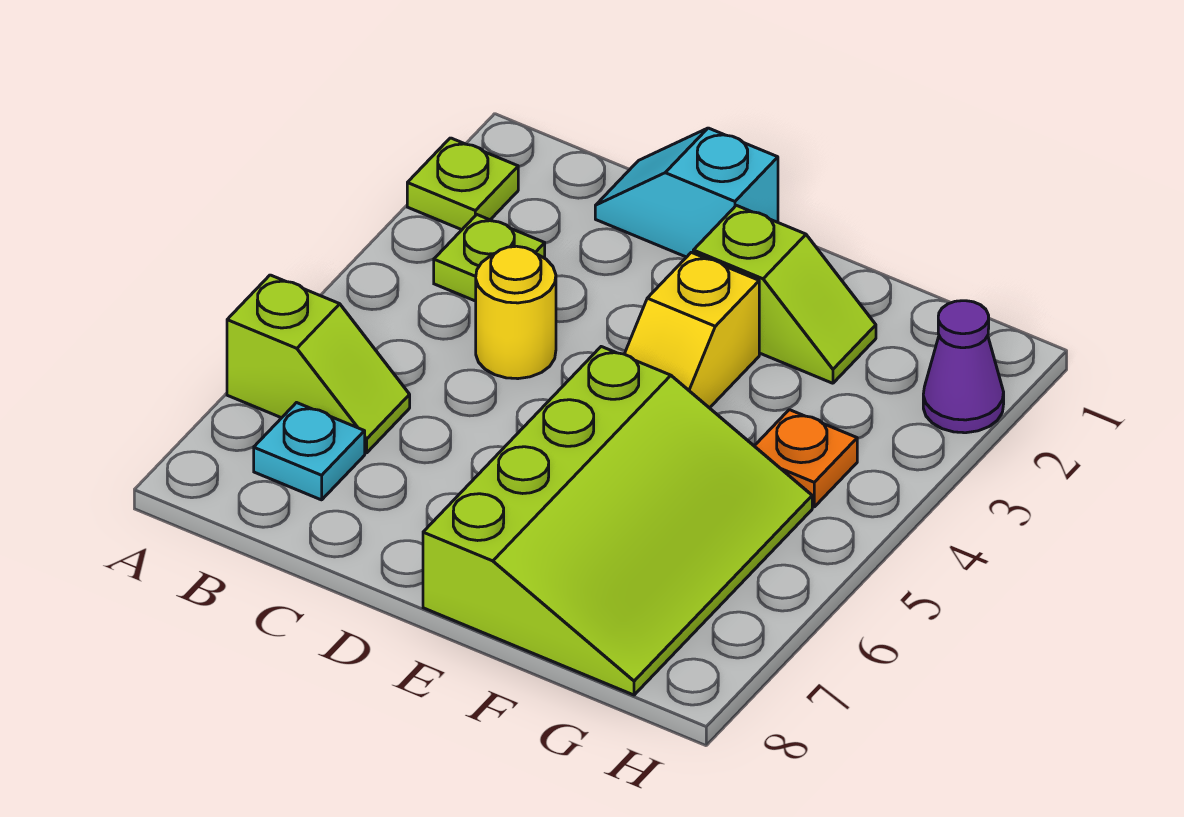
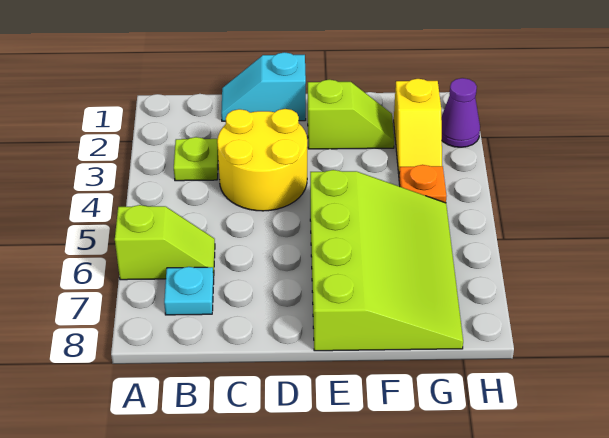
lime 1x1 plate [407,138,518,230] -> none
yellow 1x1 round brick [476,246,556,379] -> yellow 2x2 round brick [217,109,307,211]
yellow 1x2 slope [625,252,759,408] -> yellow 1x2 slope moved to [394,79,442,174]

